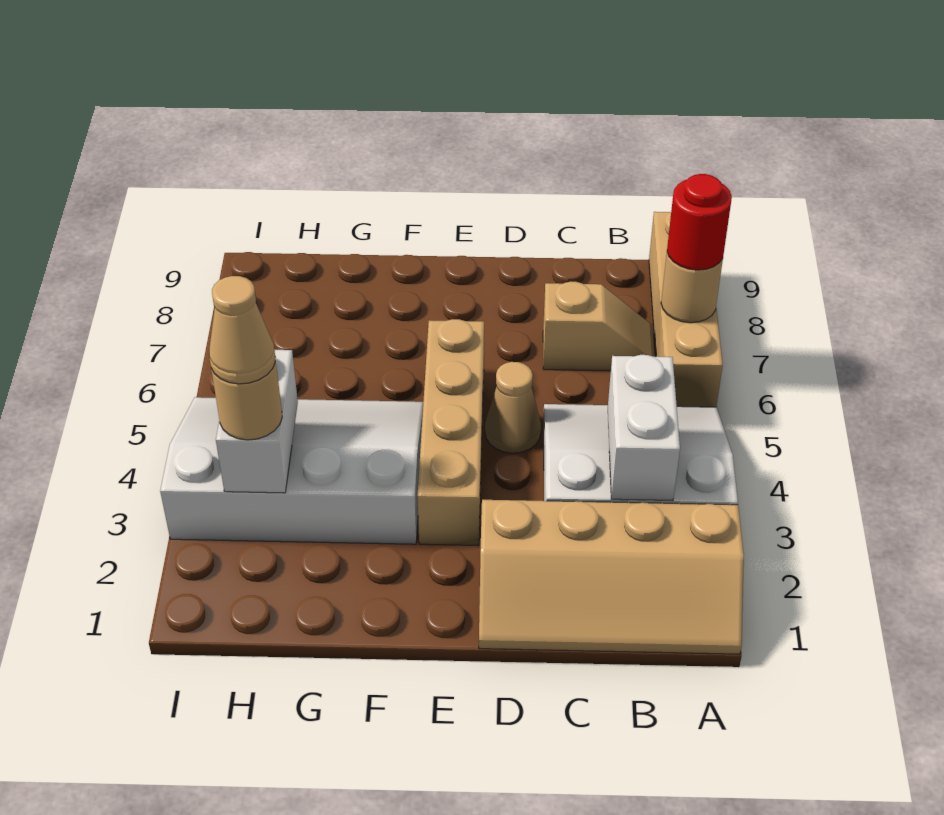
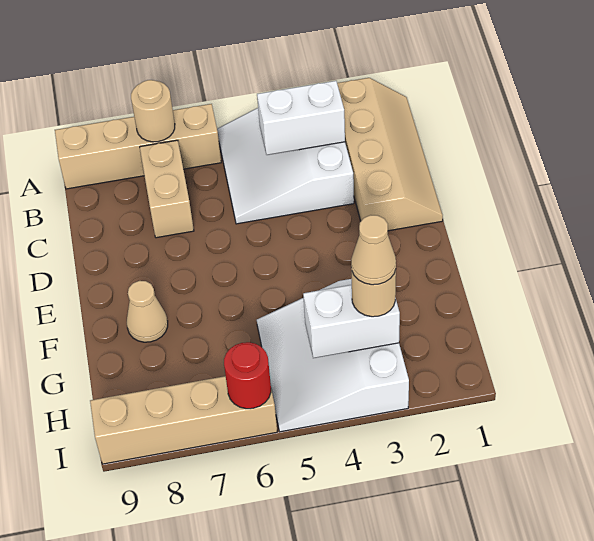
red 1x1 round brick [667,174,732,270] -> red 1x1 round brick moved to [224,342,271,409]
tan 1x2 slope [543,282,655,371] -> tan 1x2 brick [140,140,194,238]
tan 1x1 cone [485,362,541,453] -> tan 1x1 cone moved to [127,281,168,342]
tan 1x4 brick [417,319,484,545] -> tan 1x4 brick moved to [90,376,277,464]
white 3x4 slope [160,397,423,544] -> white 3x3 slope [257,279,409,432]

